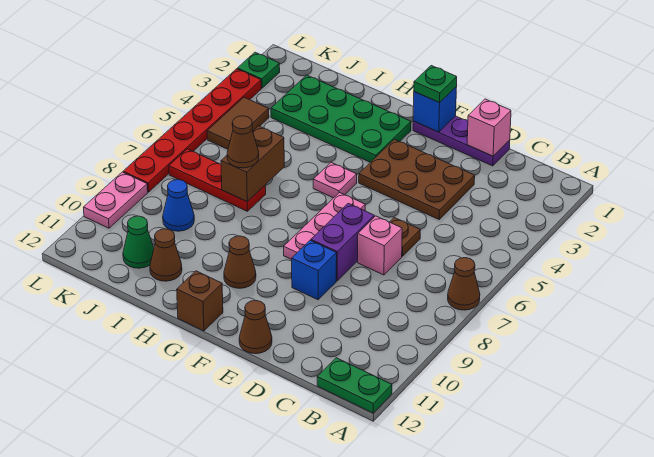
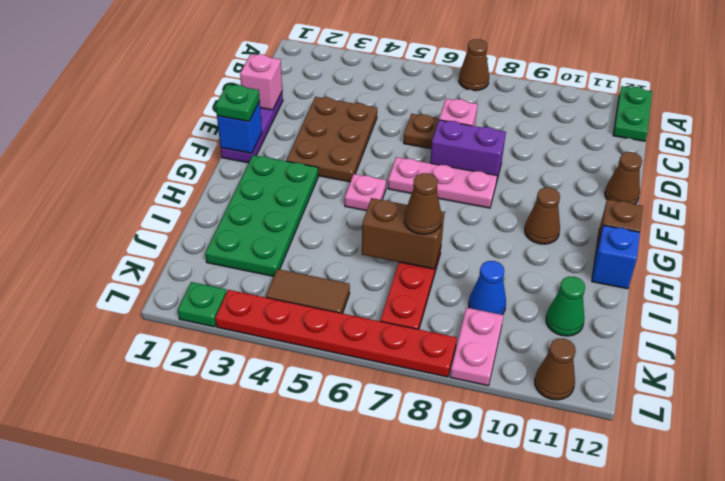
blue 1x1 brick [292,240,337,300] -> blue 1x1 brick moved to [592,225,640,289]
brown 1x1 cone [150,229,182,281] -> brown 1x1 cone moved to [535,339,576,400]
pink 1x2 plate [83,172,148,228] -> pink 1x2 plate turned to [450,308,503,386]

